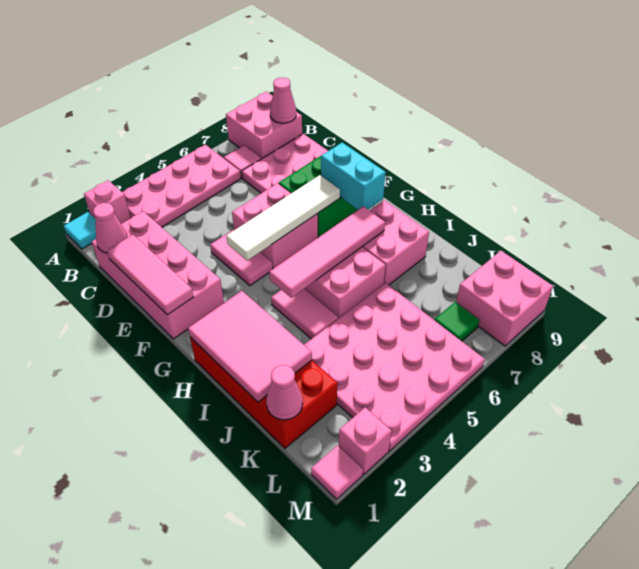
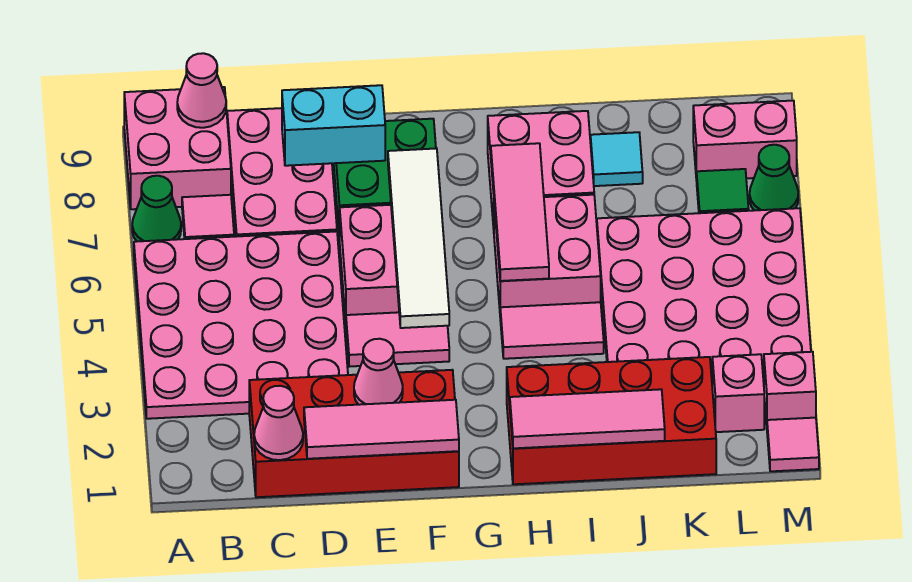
cyan 1x1 tile [64,212,96,249] -> cyan 1x1 tile moved to [591,132,643,186]
pink 1x1 brick [84,180,131,224] -> pink 1x1 brick moved to [712,354,764,432]
pink 2x4 plate [122,145,241,227] -> pink 4x4 plate [134,231,348,419]
none -> green 1x1 cone [132,176,181,241]
pink 2x4 brick [92,211,224,339] -> red 2x4 brick [249,370,459,497]
cyan 1x2 brick [321,143,386,210] -> cyan 1x2 brick moved to [282,85,385,166]
pink 2x3 tile [188,291,312,402] -> pink 1x3 tile [510,389,665,448]
pink 1x4 tile [269,206,385,298] -> pink 1x3 tile [491,143,549,281]
pink 1x1 cone [266,365,303,420] -> pink 1x1 cone moved to [354,339,403,405]
pink 2x2 brick [456,251,553,346] -> pink 1x2 brick [693,101,797,181]
none -> green 1x1 cone [750,145,798,210]

